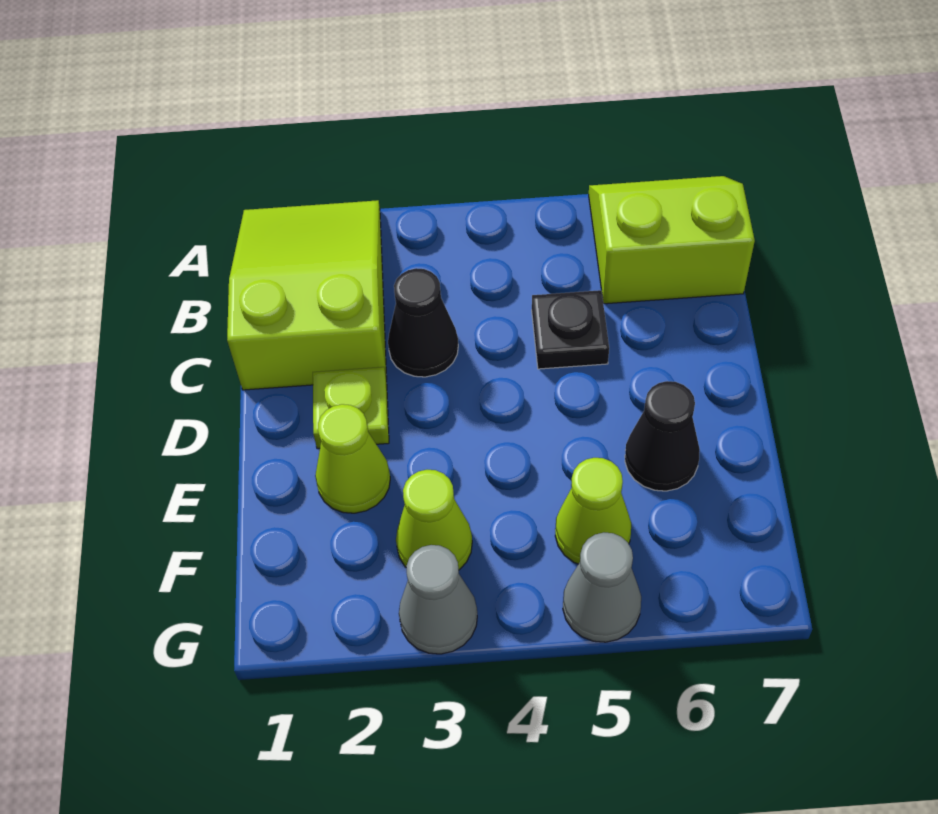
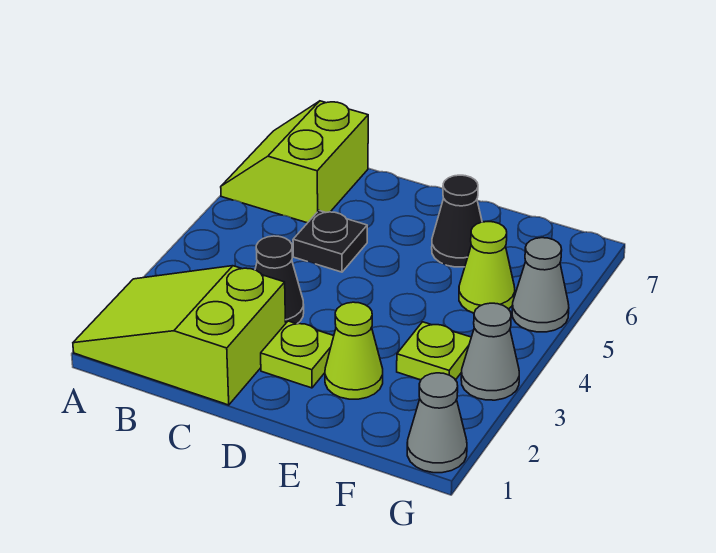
lime 1x1 cone [396,470,472,570] -> lime 1x1 plate [397,322,471,380]
none -> grey 1x1 cone [407,373,467,473]

